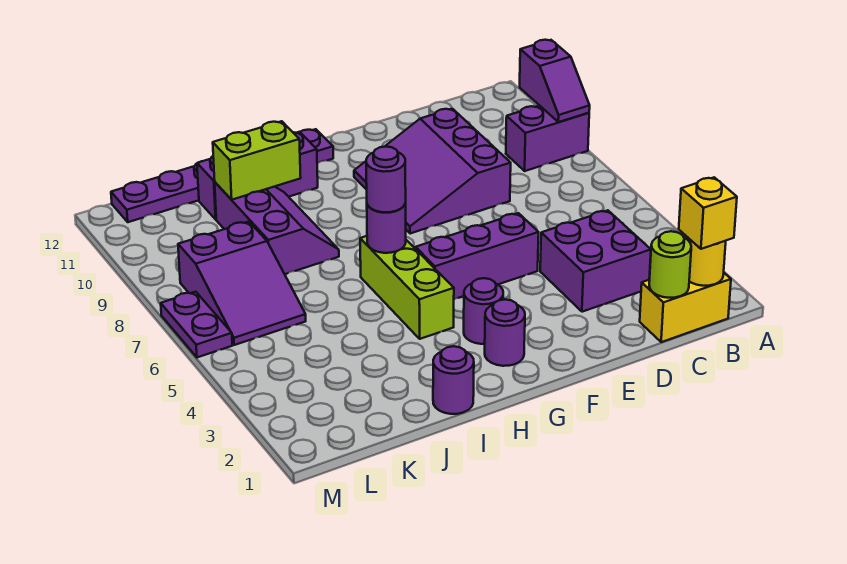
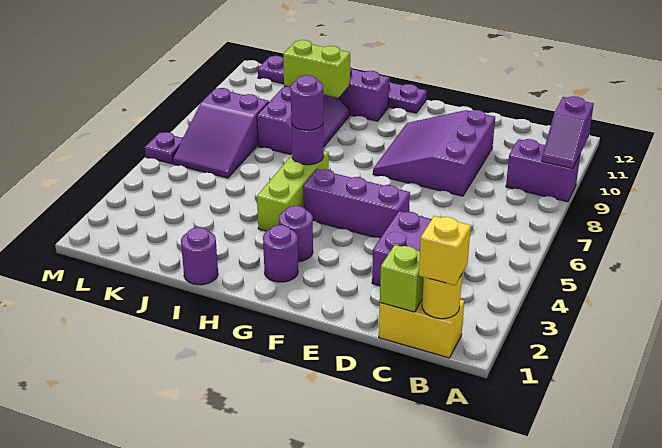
lime 1x1 round brick [649,231,691,298] -> lime 1x1 brick [380,245,424,312]
purple 1x2 plate [161,292,232,357] -> purple 1x1 plate [145,132,183,164]

